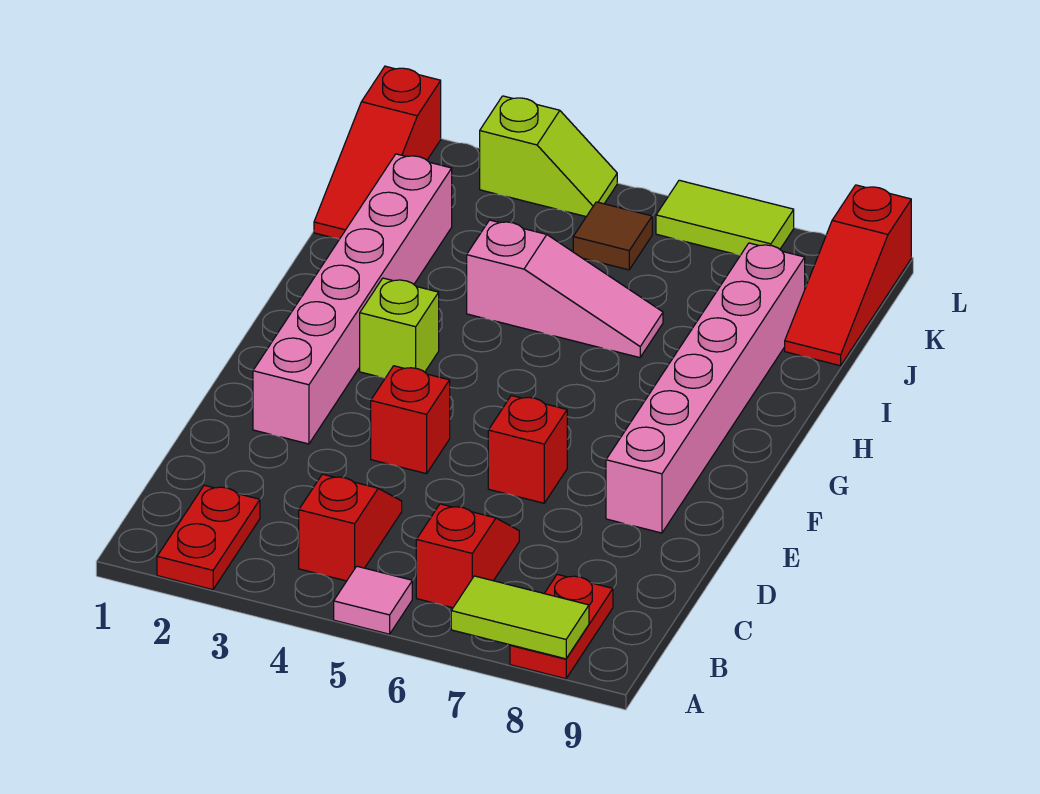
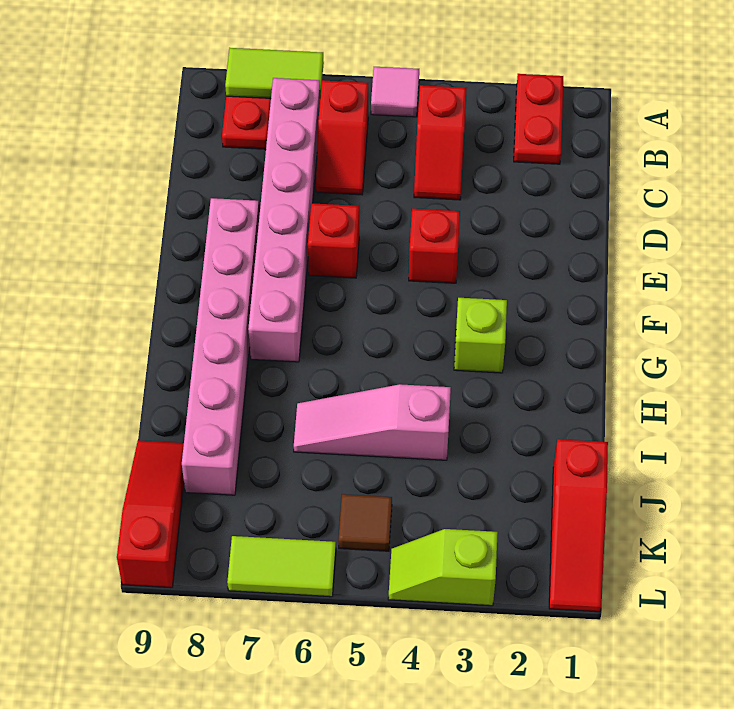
pink 1x6 brick [253,154,452,444] -> pink 1x6 brick moved to [248,78,320,362]
red 1x3 slope [314,66,441,239] -> red 1x3 slope turned to [549,439,608,612]

